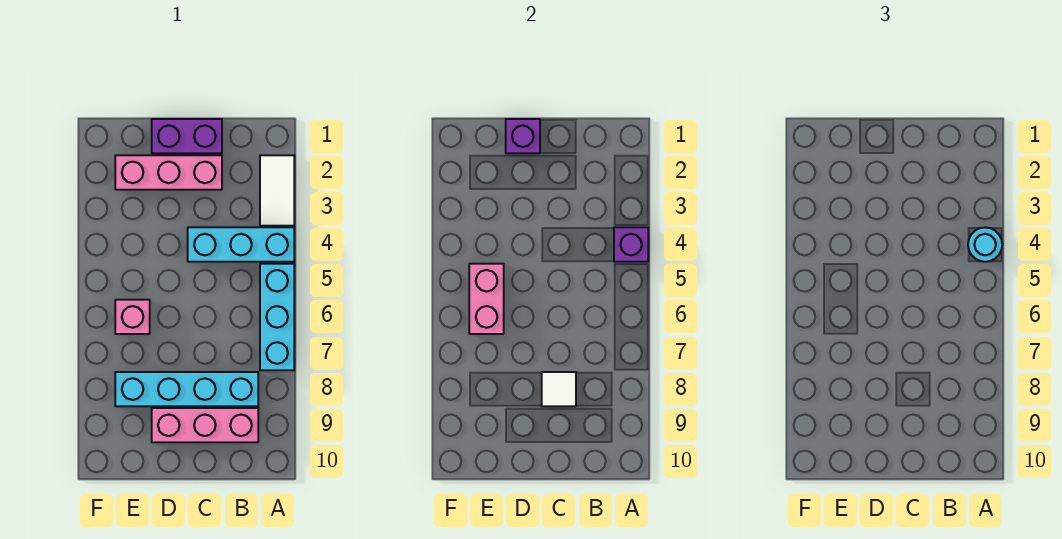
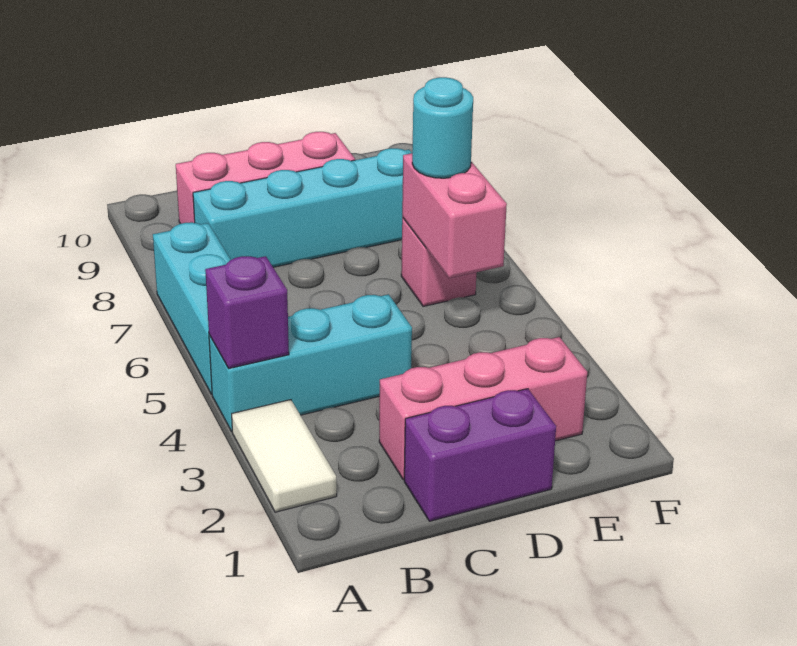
cyan 1x1 round brick [968,227,1002,262] -> cyan 1x1 round brick moved to [412,77,473,178]
white 1x1 tile [542,372,576,406] -> none
purple 1x1 brick [506,119,540,153] -> none

